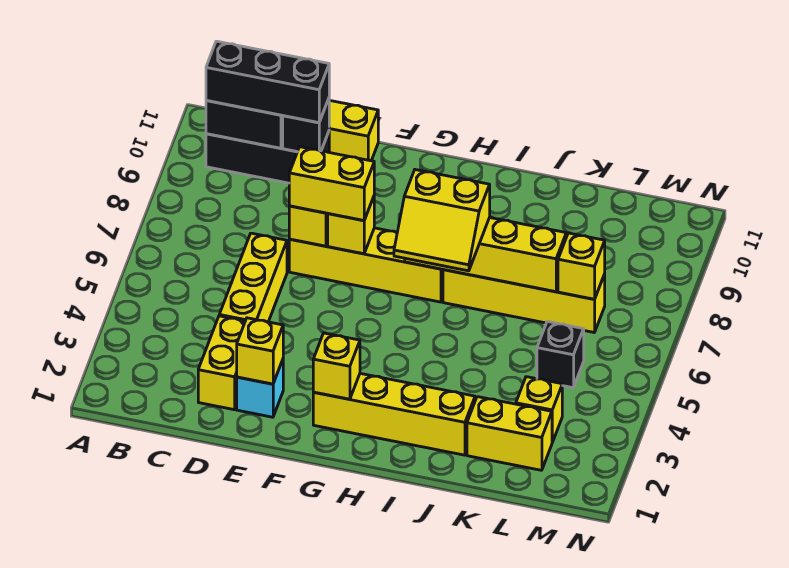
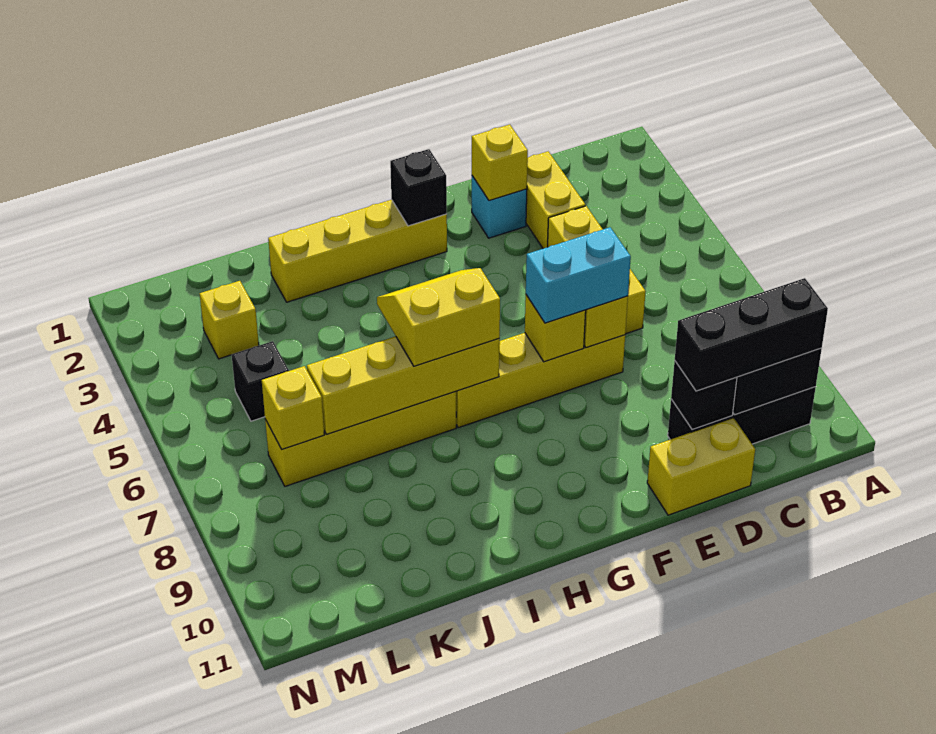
yellow 1x2 brick [289,147,374,221] -> cyan 1x2 brick [526,227,631,323]
yellow 1x1 brick [313,333,360,399] -> black 1x1 brick [390,149,447,226]
yellow 1x2 brick [467,397,552,470] -> none

